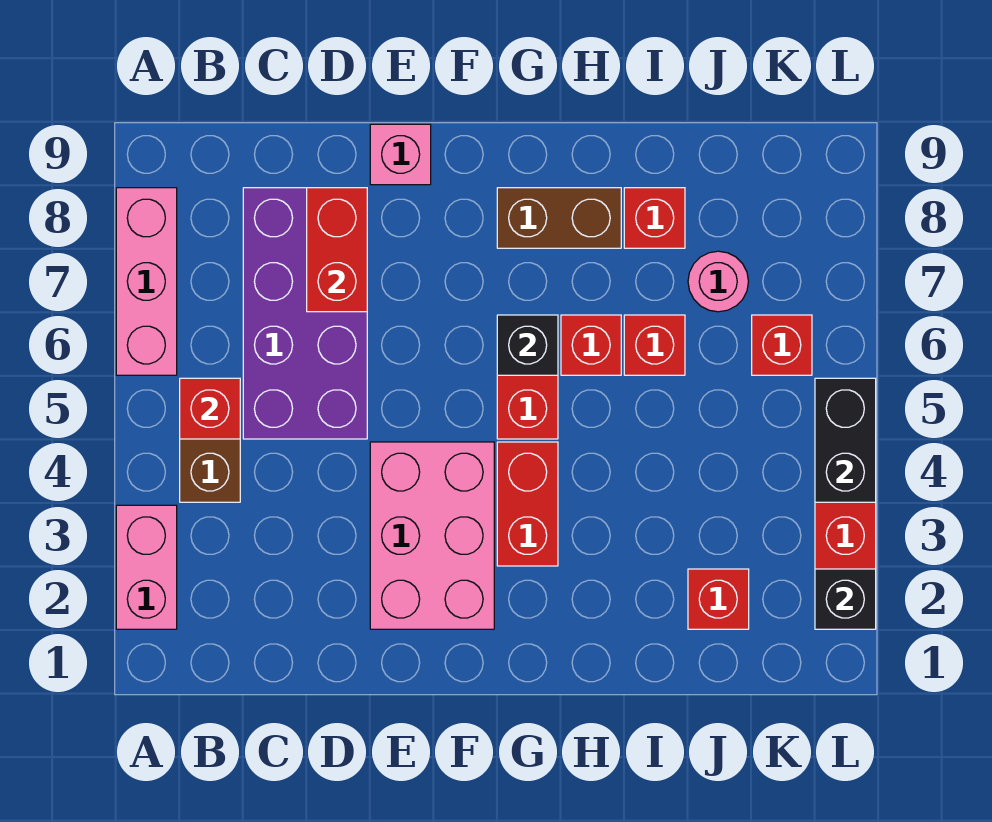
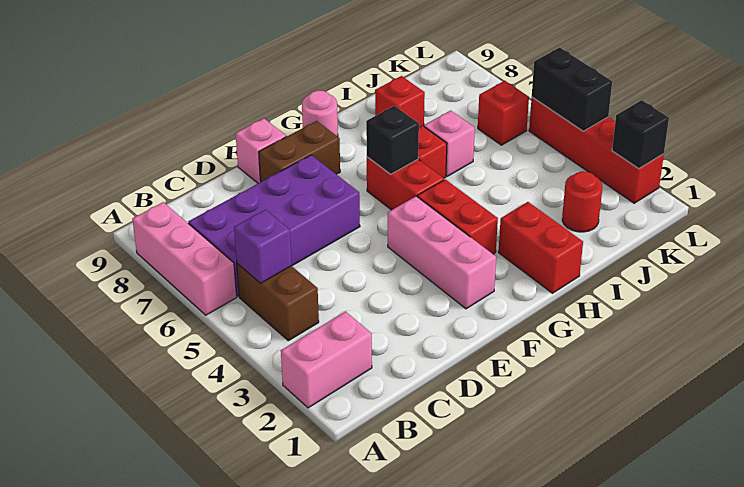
pink 1x2 brick [116,505,177,629] -> pink 1x2 brick turned to [281,312,372,408]
red 1x1 brick [180,378,240,439] -> purple 1x1 brick [234,210,292,283]
purple 2x4 brick [243,188,367,439] -> purple 2x4 brick turned to [188,155,360,297]
red 1x2 brick [307,188,367,312] -> red 1x2 brick moved to [498,202,583,293]
pink 2x3 brick [370,442,494,629] -> pink 1x3 brick [388,196,496,309]
brown 1x2 brick [497,188,621,248] -> brown 1x2 brick moved to [259,121,340,182]
red 1x1 brick [624,315,685,375] -> pink 1x1 brick [424,111,475,176]
red 1x1 brick [688,569,749,629] -> red 1x1 round brick [562,171,602,232]
pink 1x1 round brick [688,251,748,312] -> pink 1x1 round brick moved to [302,90,338,136]

